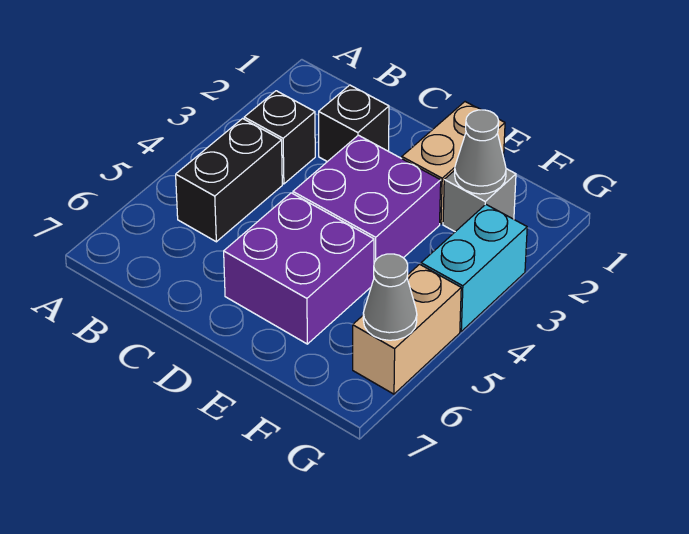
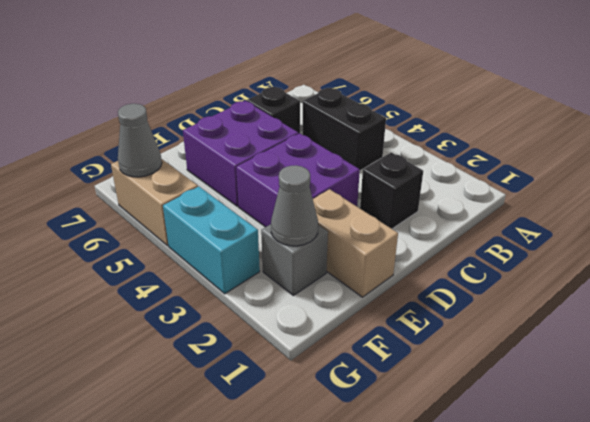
black 1x1 brick [244,91,315,184] -> black 1x1 brick moved to [247,87,300,134]

